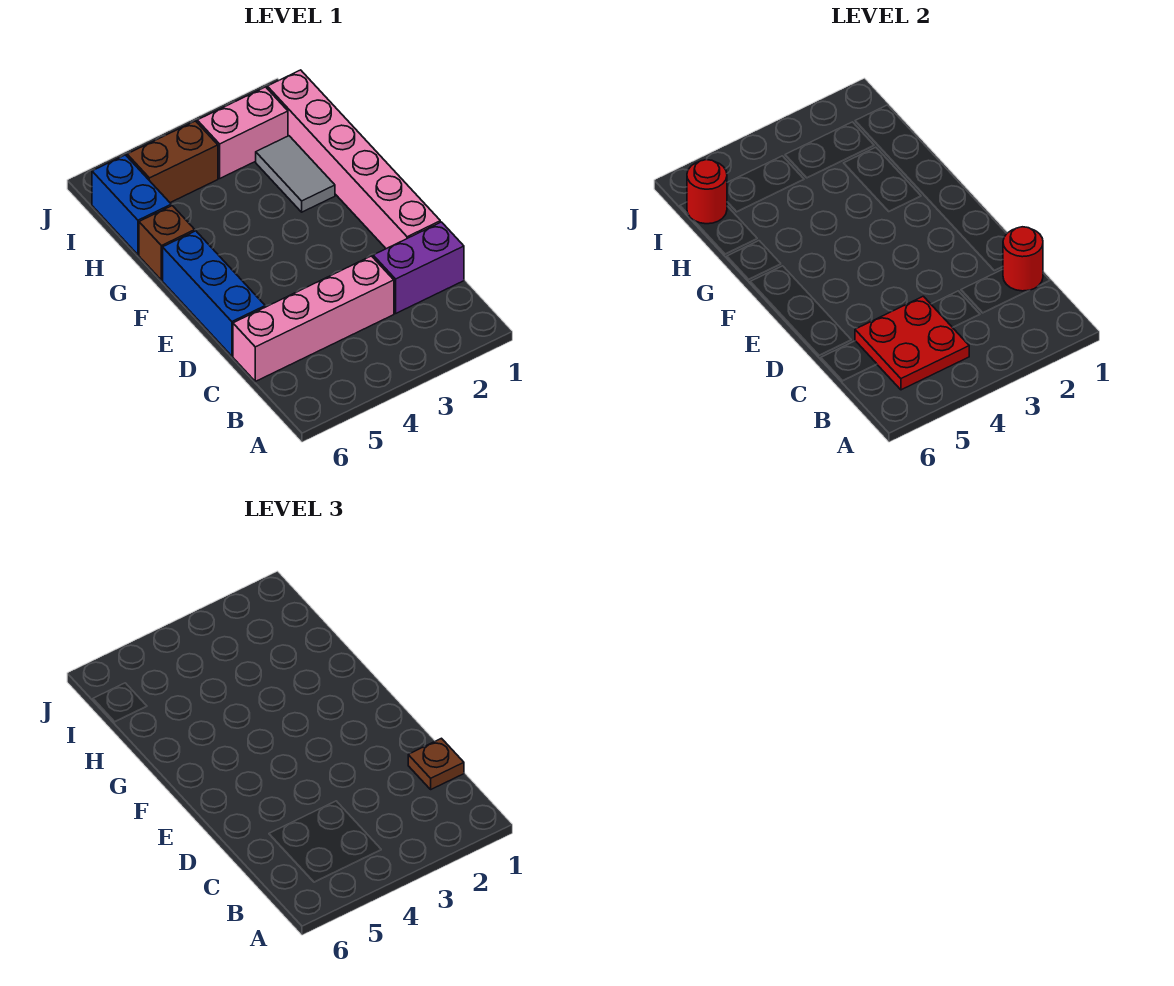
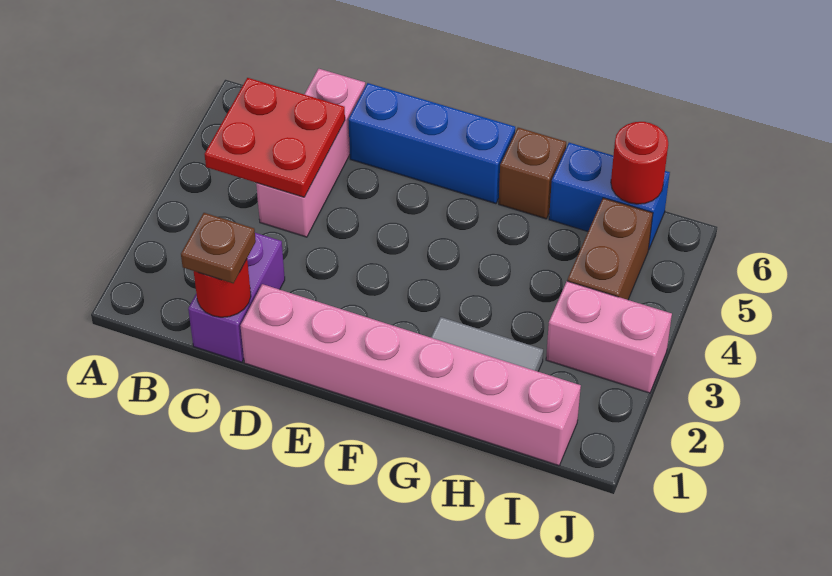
pink 1x4 brick [233,256,394,381] -> pink 1x3 brick [256,69,365,237]
pink 1x2 brick [197,87,288,178] -> pink 1x2 brick turned to [546,281,672,393]

